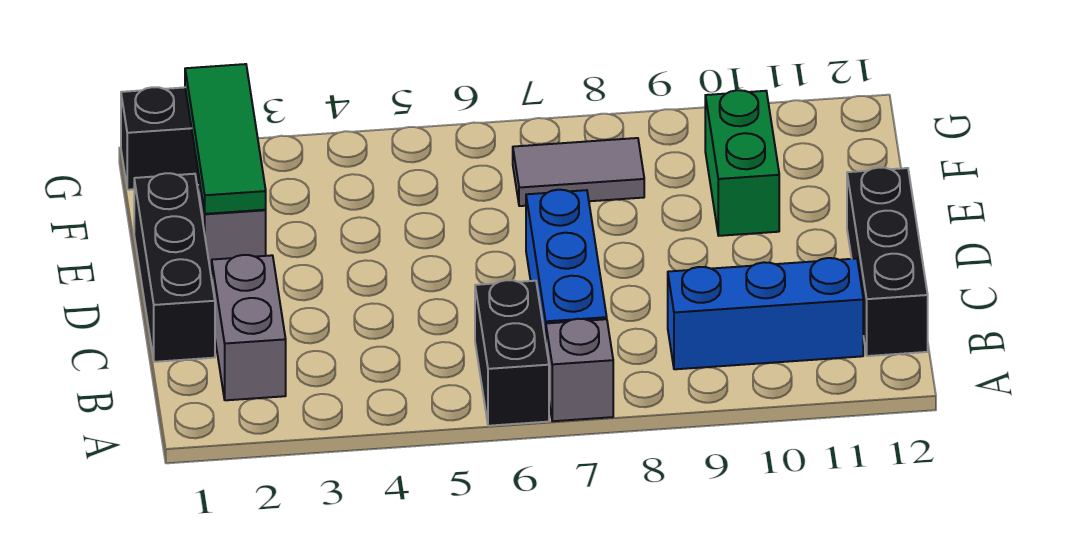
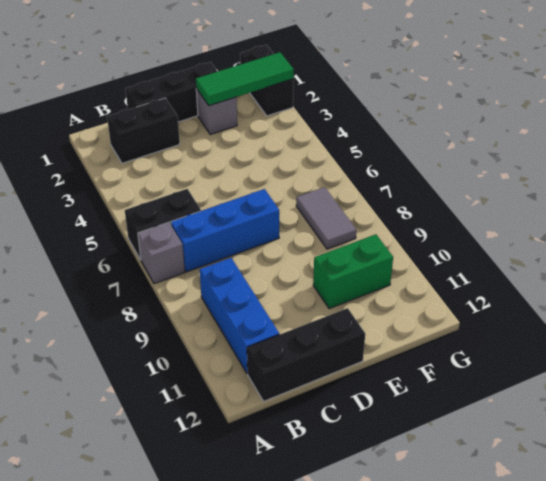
grey 1x2 brick [212,255,286,400] -> black 1x2 brick [107,98,180,163]

